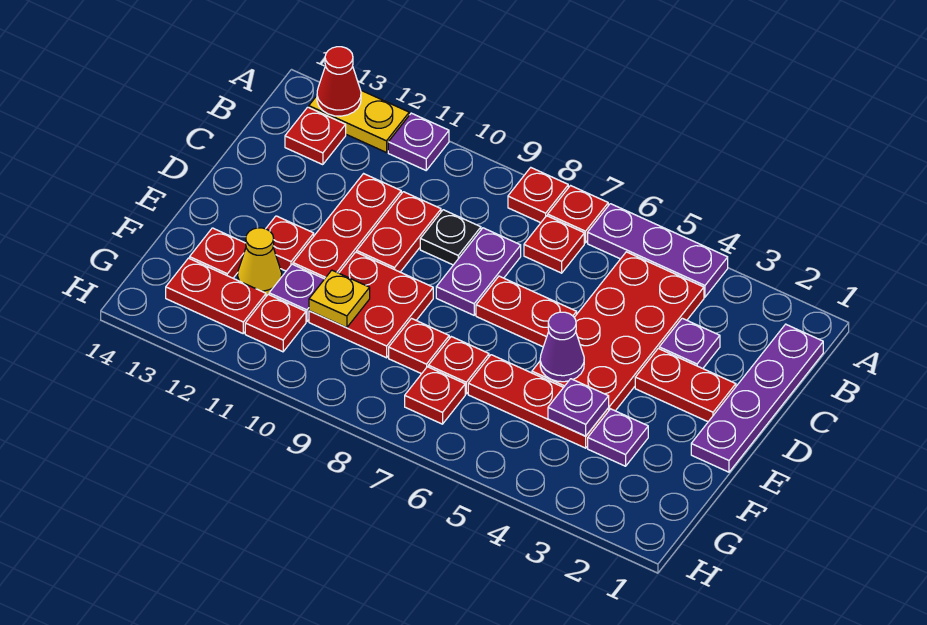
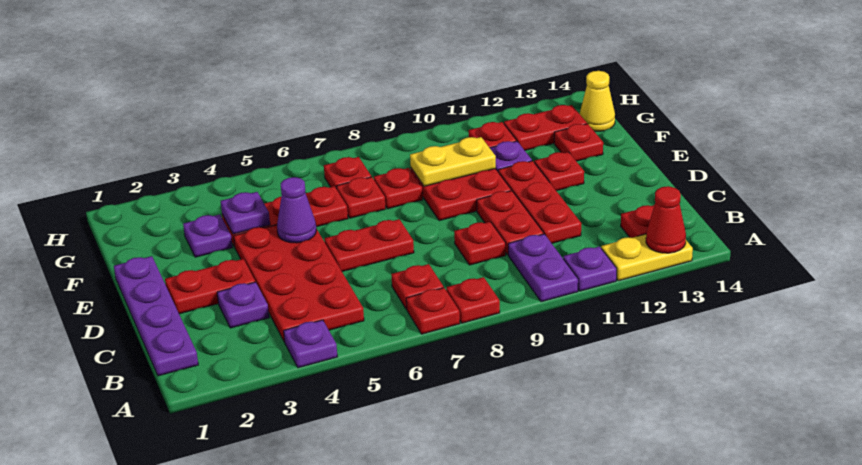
purple 1x3 plate [588,204,728,297] -> purple 1x1 plate [284,320,337,368]
purple 1x2 plate [436,228,521,315] -> purple 1x2 plate moved to [508,234,578,302]
black 1x1 plate [420,210,481,265] -> red 1x1 plate [454,222,506,265]
yellow 1x1 plate [309,270,370,328] -> yellow 1x2 plate [410,137,496,186]
yellow 1x1 cone [238,228,282,296] -> yellow 1x1 cone moved to [580,71,615,131]

